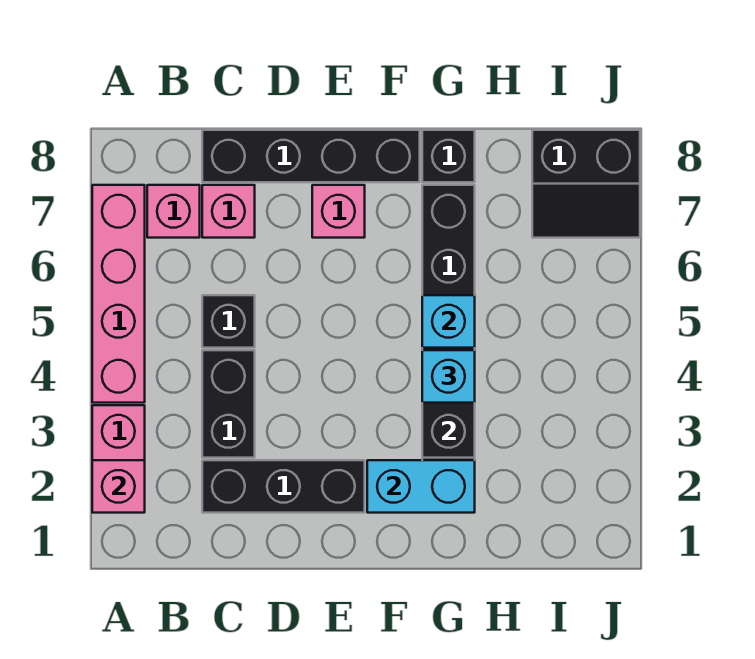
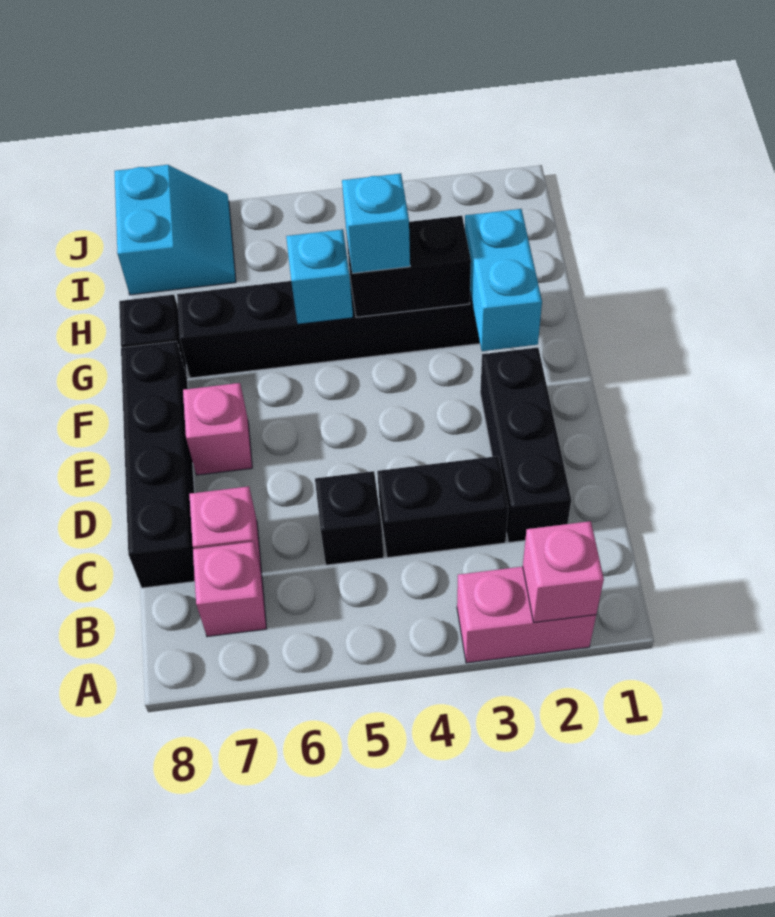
pink 1x4 brick [92,185,145,403] -> none
black 2x2 slope [532,130,640,238] -> cyan 2x2 slope [115,165,236,295]

